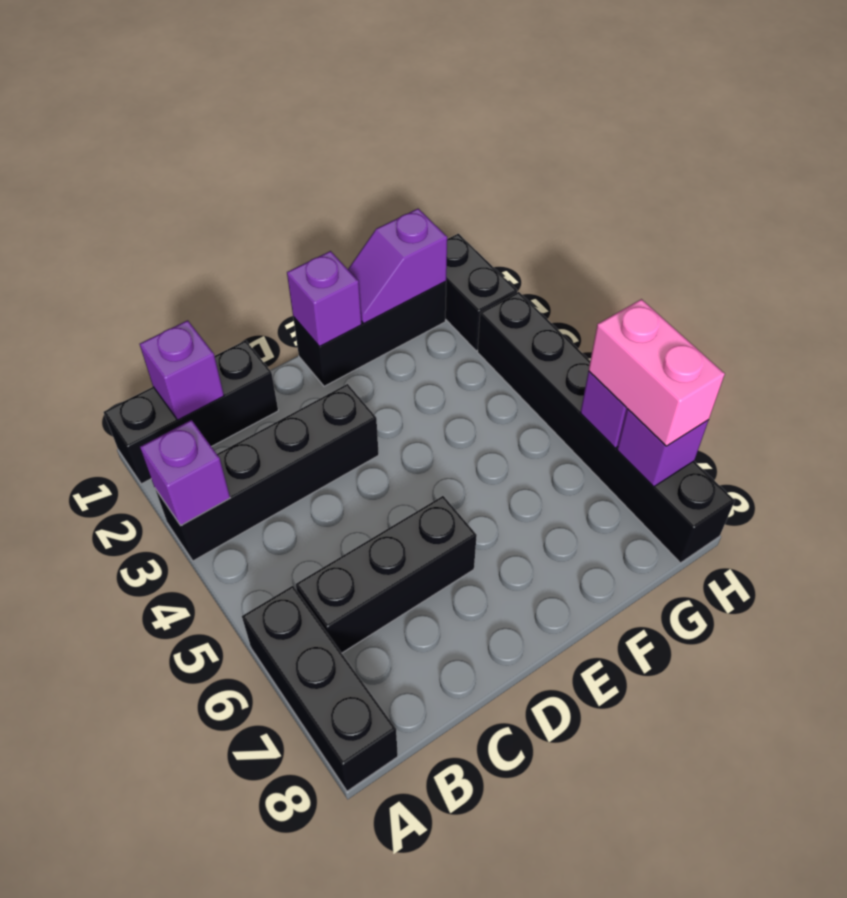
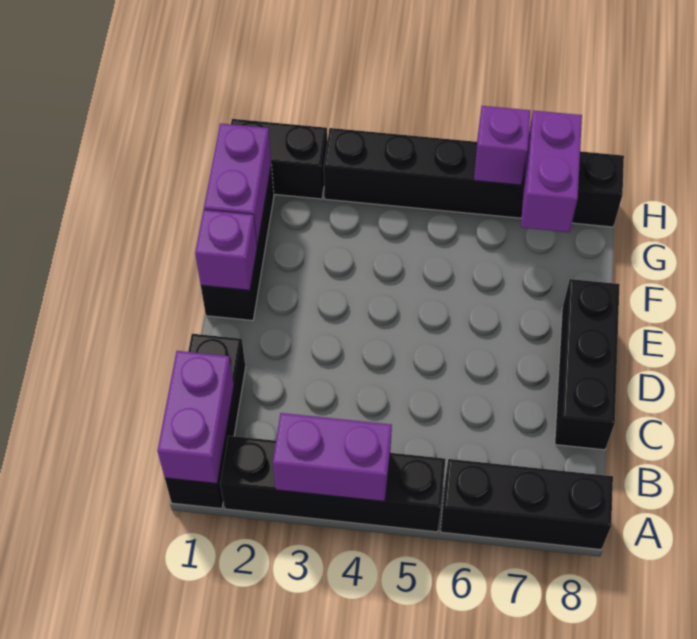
black 1x4 brick [155,384,379,561] -> black 1x4 brick turned to [220,436,446,532]
purple 1x1 brick [140,420,230,526] -> purple 1x2 brick [273,413,392,501]
purple 1x1 brick [140,320,224,420] -> purple 1x2 brick [157,351,234,483]
black 1x3 brick [296,496,477,653] -> black 1x3 brick moved to [555,279,620,450]
purple 1x2 slope [348,209,447,324] -> purple 1x2 brick [204,123,271,245]
pink 1x2 brick [589,299,725,446] -> none
purple 1x1 brick [617,409,709,487] -> purple 1x2 brick [521,111,582,232]

